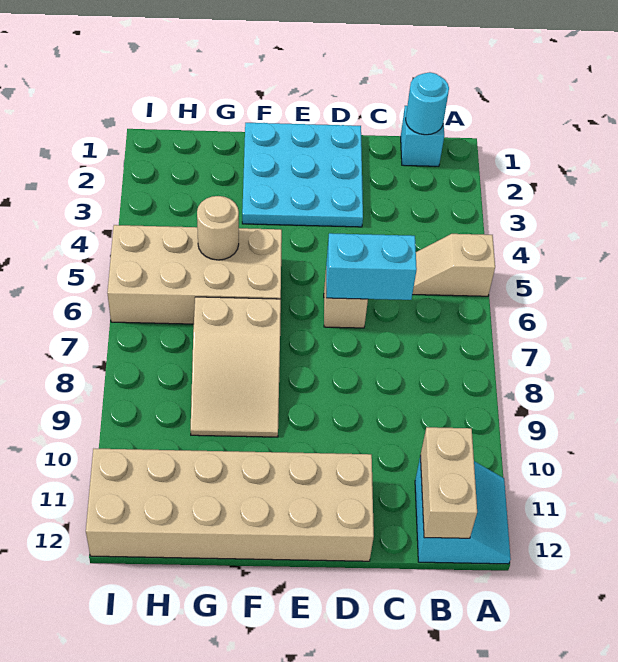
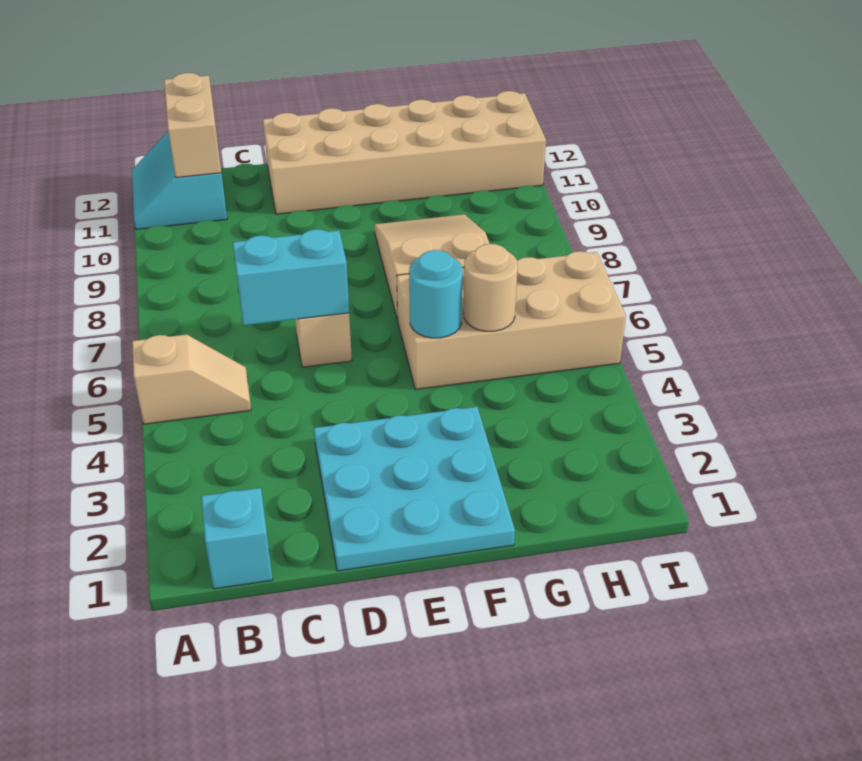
cyan 1x1 round brick [406,72,449,135] -> cyan 1x1 round brick moved to [409,250,463,338]

